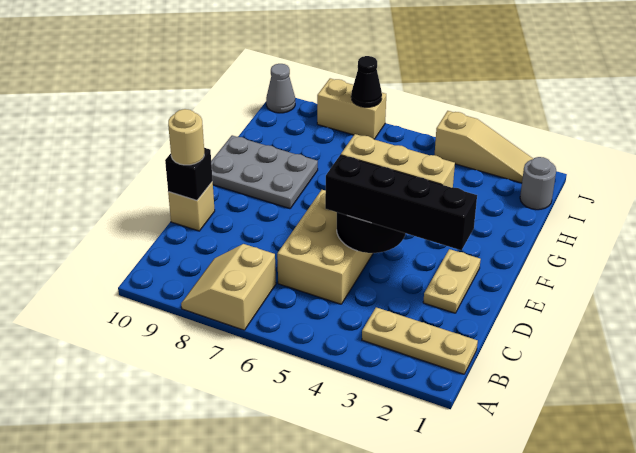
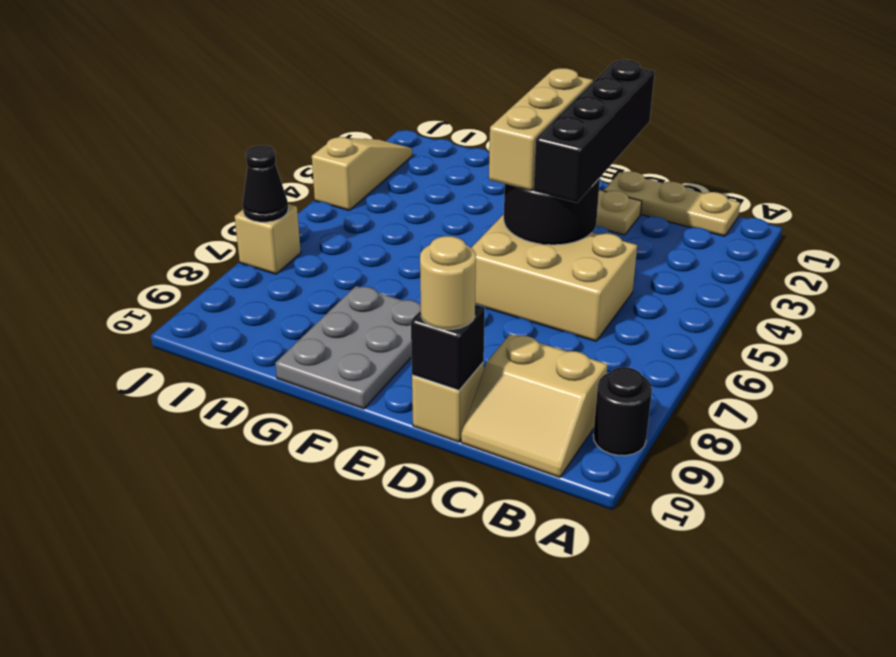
tan 2x2 slope [181,244,276,330] -> tan 2x2 slope moved to [461,334,608,478]
none -> black 1x1 round brick [593,367,652,456]
tan 1x3 plate [362,307,478,374] -> tan 1x3 plate turned to [604,172,740,236]
grey 1x1 round brick [520,157,556,210] -> none
tan 1x2 brick [317,78,386,139] -> tan 1x1 brick [235,204,301,274]
grey 1x1 cone [266,64,295,113] -> none

